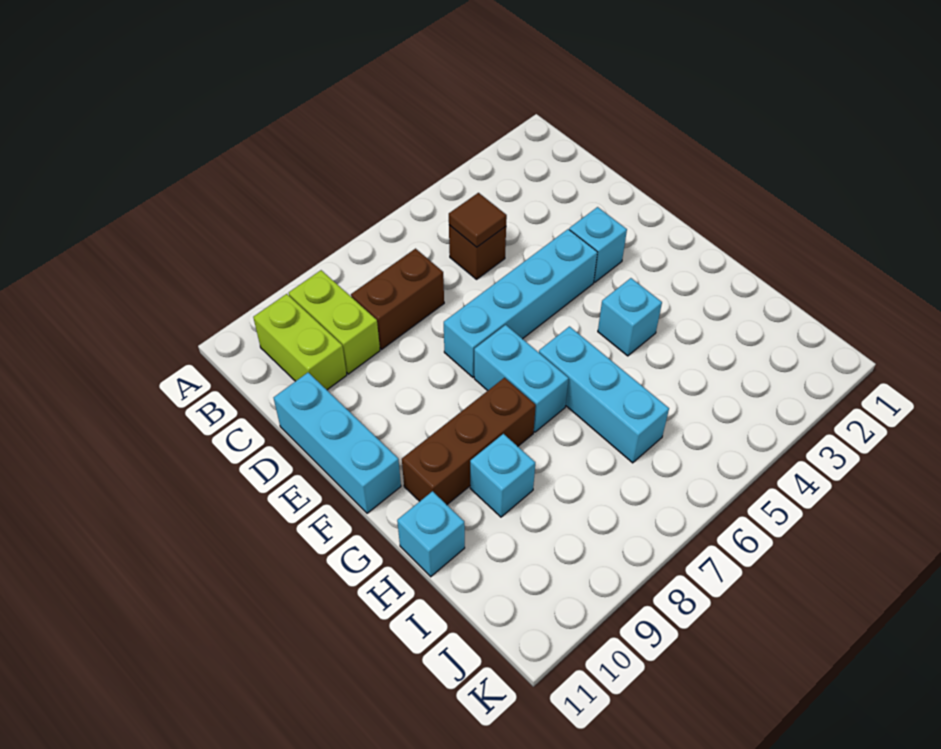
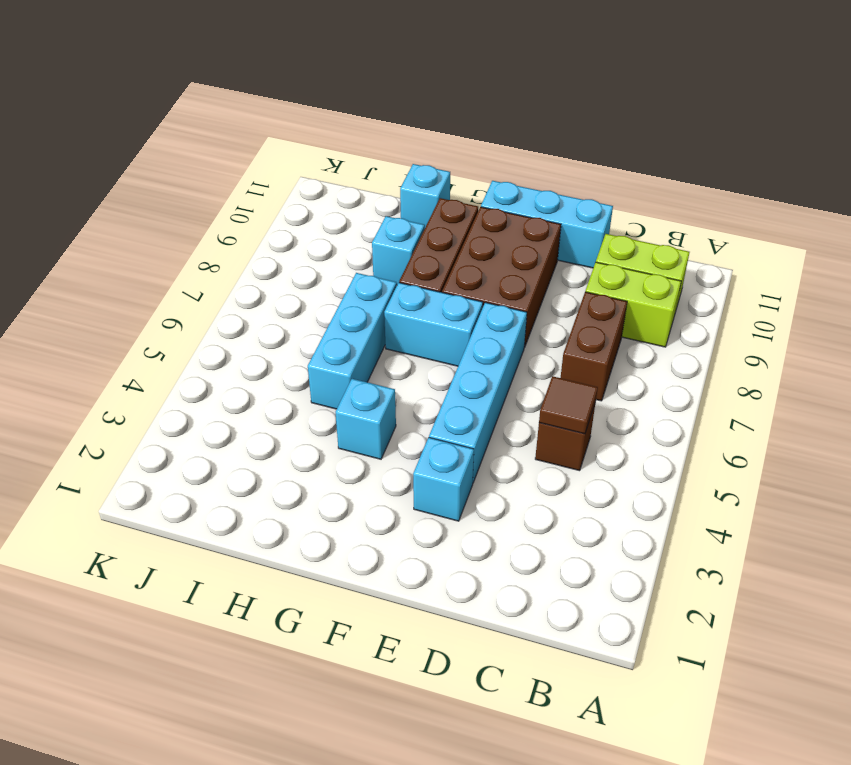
none -> brown 2x3 brick [442,207,561,347]
cyan 1x3 brick [539,327,669,463] -> cyan 1x3 brick turned to [308,273,397,409]

